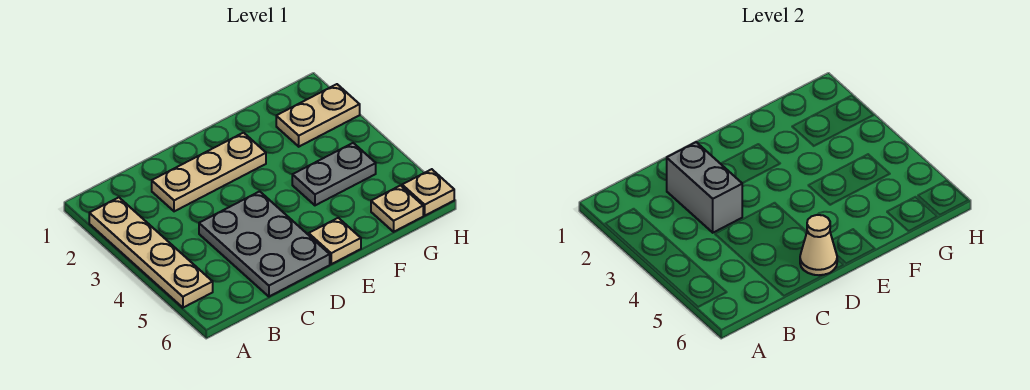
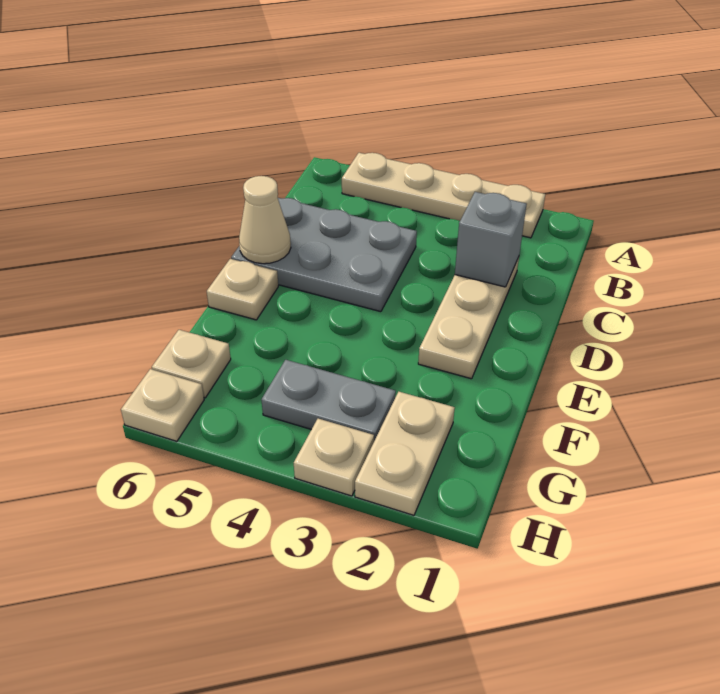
grey 1x2 brick [667,142,742,233] -> grey 1x1 brick [455,192,527,287]
grey 1x2 plate [292,143,376,205] -> grey 1x2 plate turned to [261,360,396,441]
none -> tan 1x1 plate [294,419,374,496]

